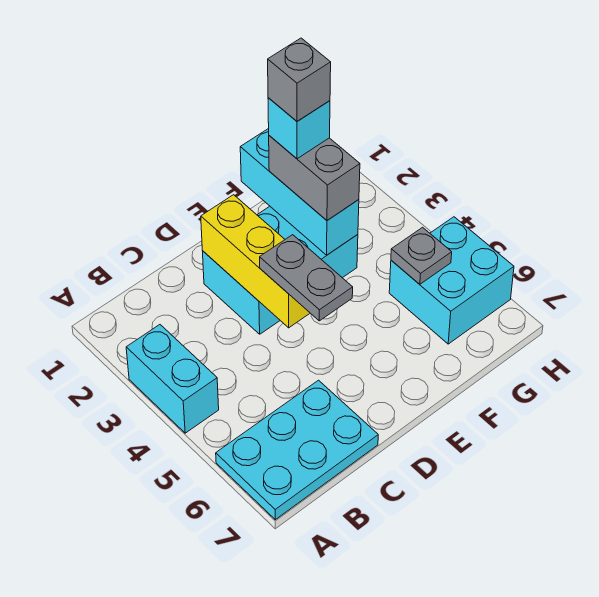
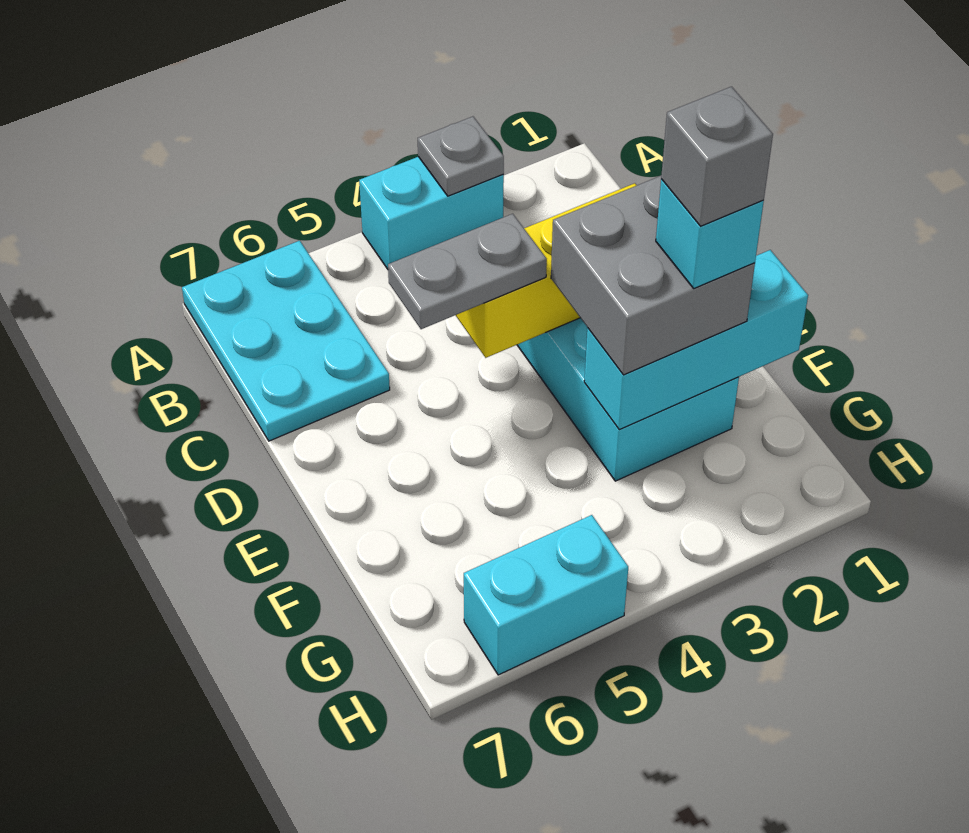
grey 1x2 brick [269,136,360,220] -> grey 2x2 brick [551,176,755,375]
cyan 2x2 brick [389,217,514,344] -> cyan 1x2 brick [464,515,628,675]
grey 1x1 plate [391,227,452,284] -> grey 1x1 plate moved to [418,117,504,196]

